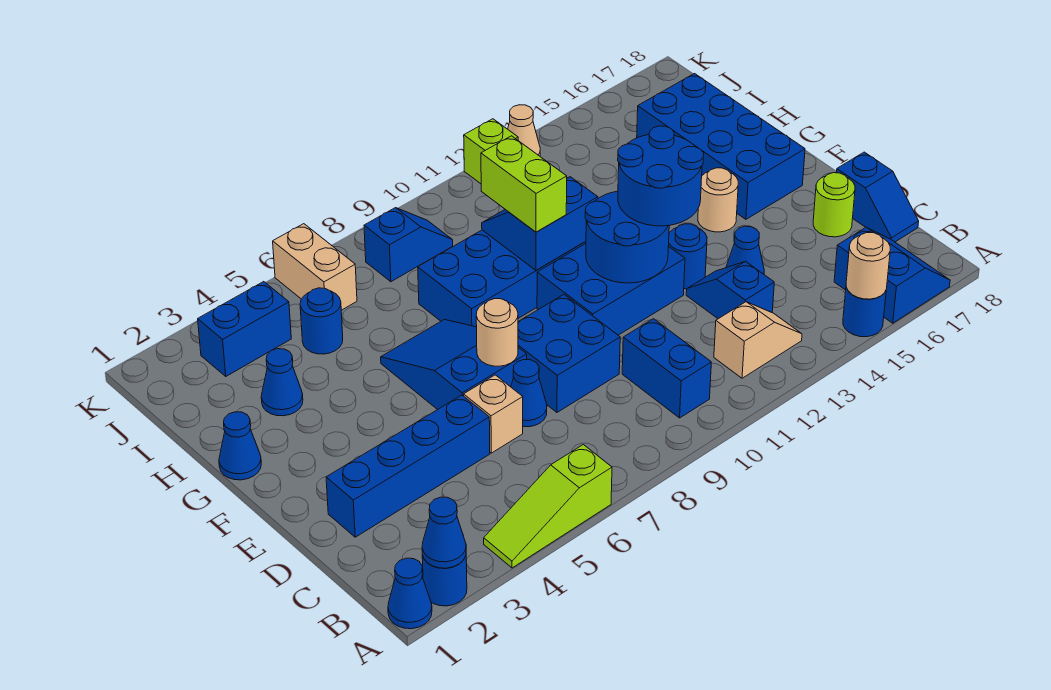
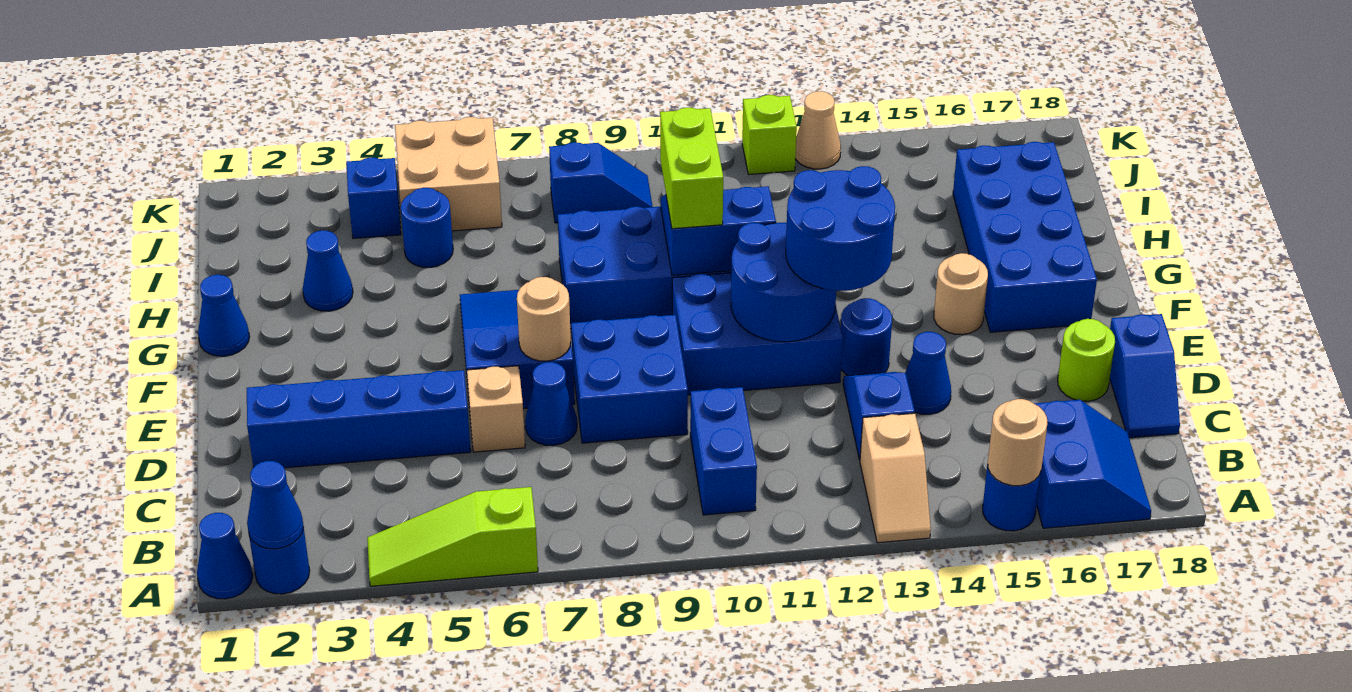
tan 1x2 slope [714,302,802,378] -> tan 1x2 slope turned to [860,413,931,543]
blue 1x2 brick [198,282,291,376] -> blue 1x1 brick [346,158,401,239]
tan 1x2 brick [273,224,357,310] -> tan 2x2 brick [395,117,502,231]

